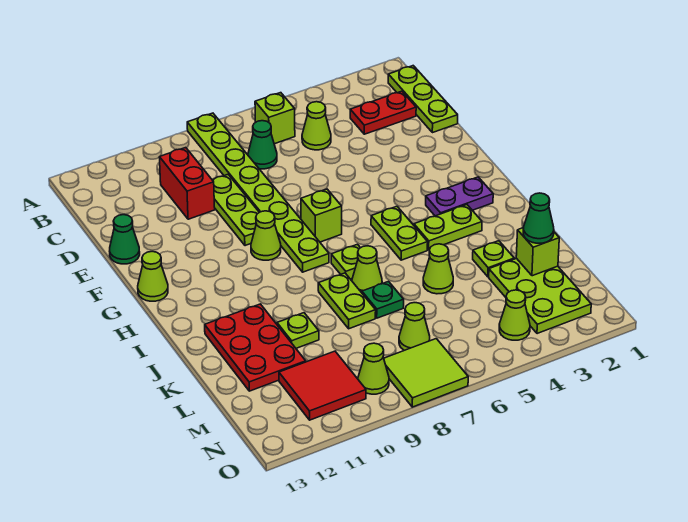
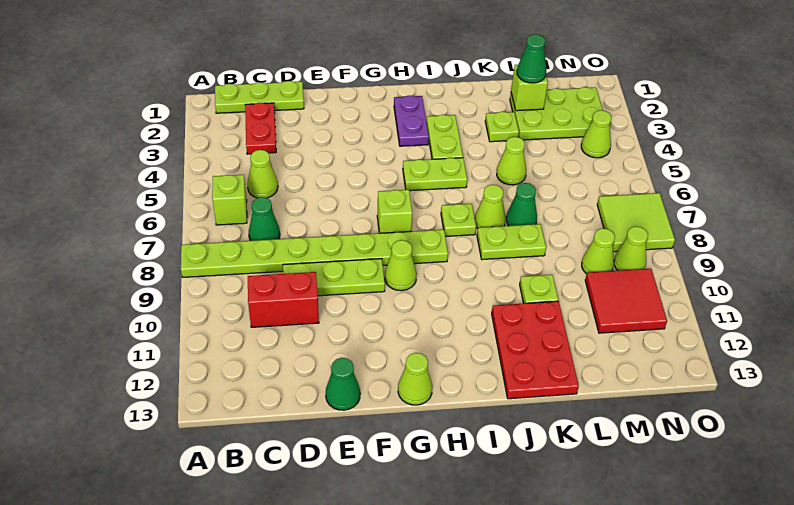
red 2x3 plate [205,304,306,391] -> red 2x3 plate turned to [492,301,579,399]
green 1x1 plate [362,281,404,318] -> green 1x1 cone [506,183,537,226]
lime 1x1 cone [399,303,430,350] -> lime 1x1 cone moved to [582,228,615,274]

